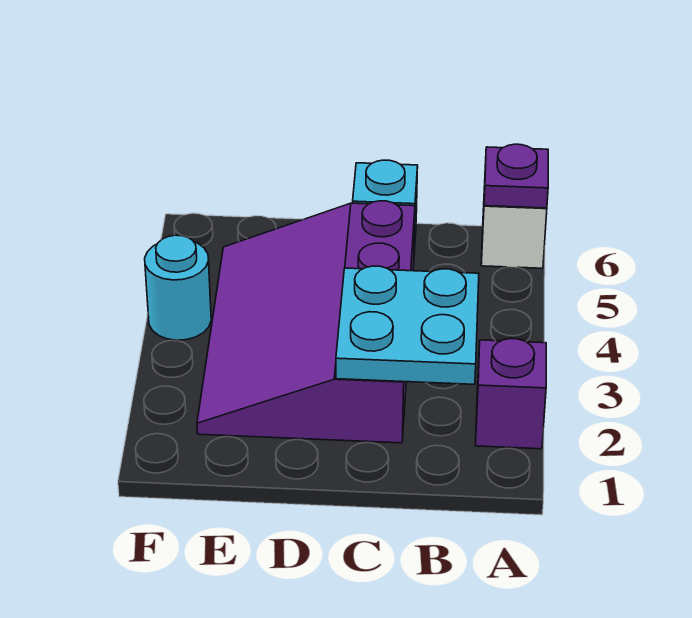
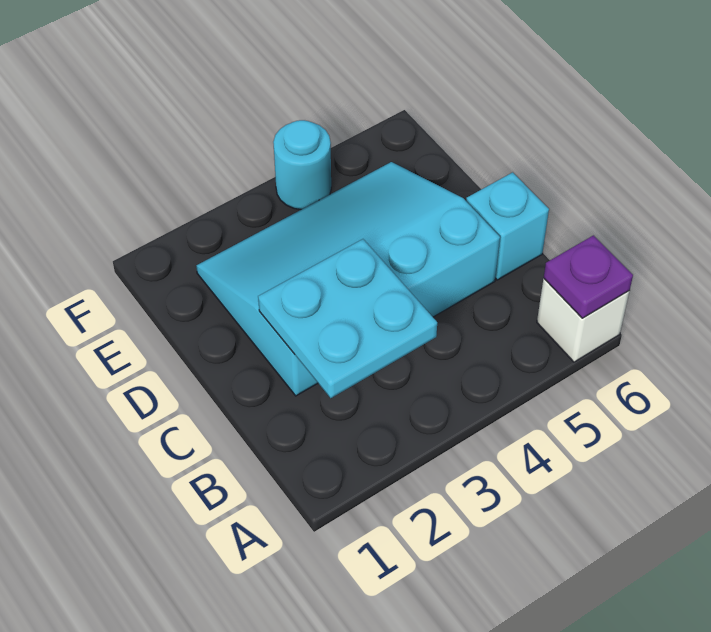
purple 1x1 brick [476,339,546,449] -> none
purple 3x4 slope [197,201,415,443] -> cyan 3x4 slope [196,162,500,396]

